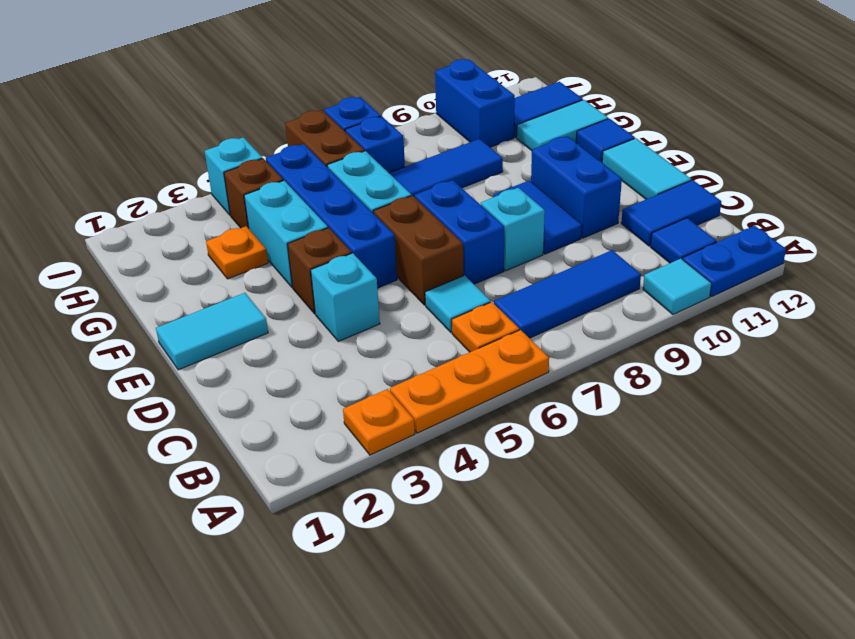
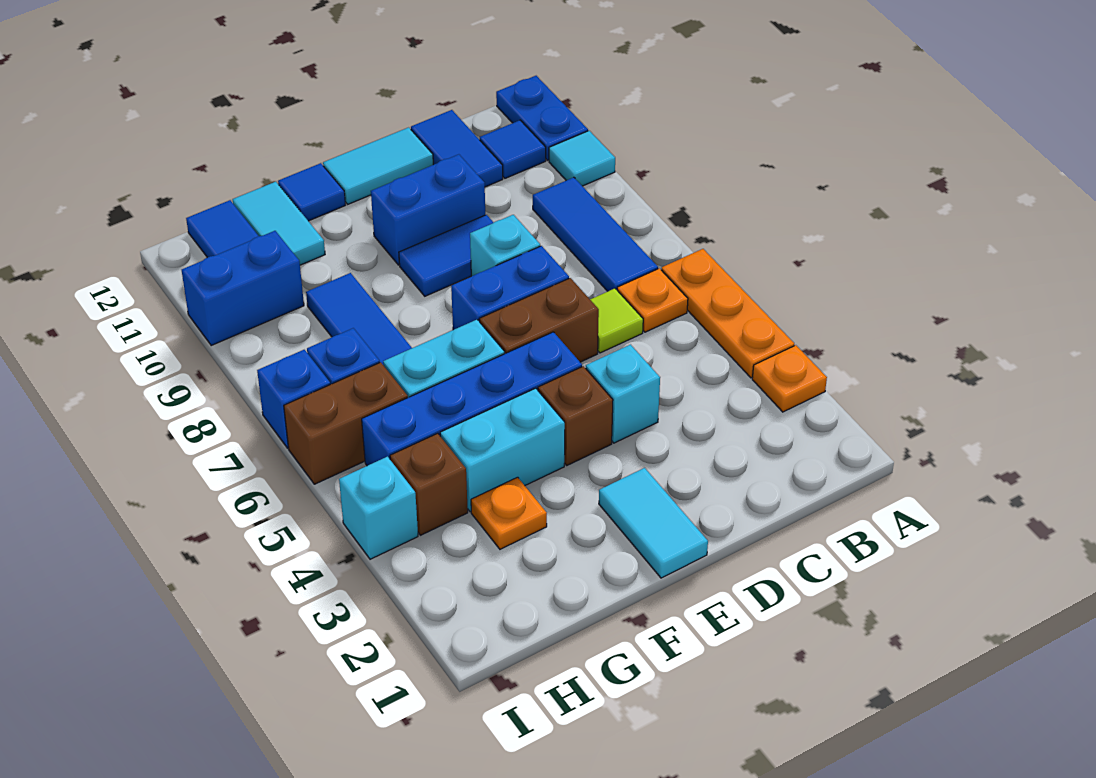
cyan 1x1 tile [425,275,491,332] -> lime 1x1 tile [590,288,643,353]

